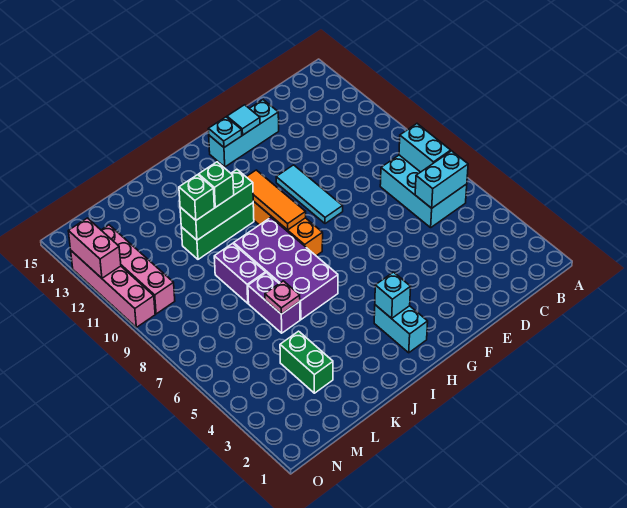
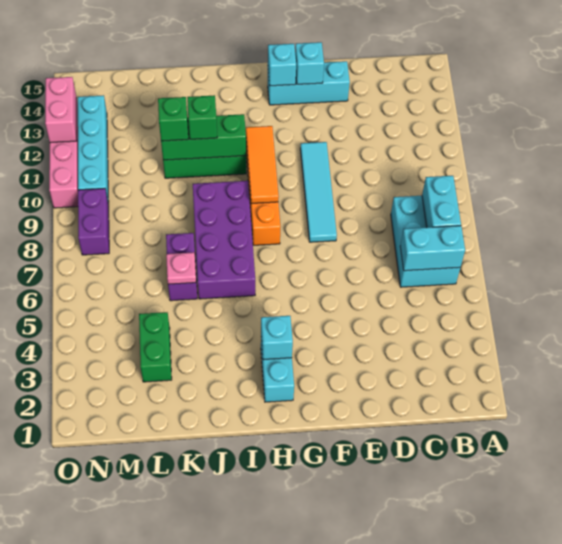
cyan 1x3 tile [276,165,343,224] -> cyan 1x4 tile [300,142,337,242]
cyan 1x1 tile [227,105,260,135] -> cyan 1x1 brick [295,42,324,84]
cyan 1x1 plate [208,117,242,147] -> cyan 1x1 brick [268,44,296,86]
purple 1x2 brick [214,243,266,303] -> purple 1x2 brick moved to [78,188,109,255]
pink 1x4 brick [101,225,175,314] -> cyan 1x4 brick [78,95,109,204]

